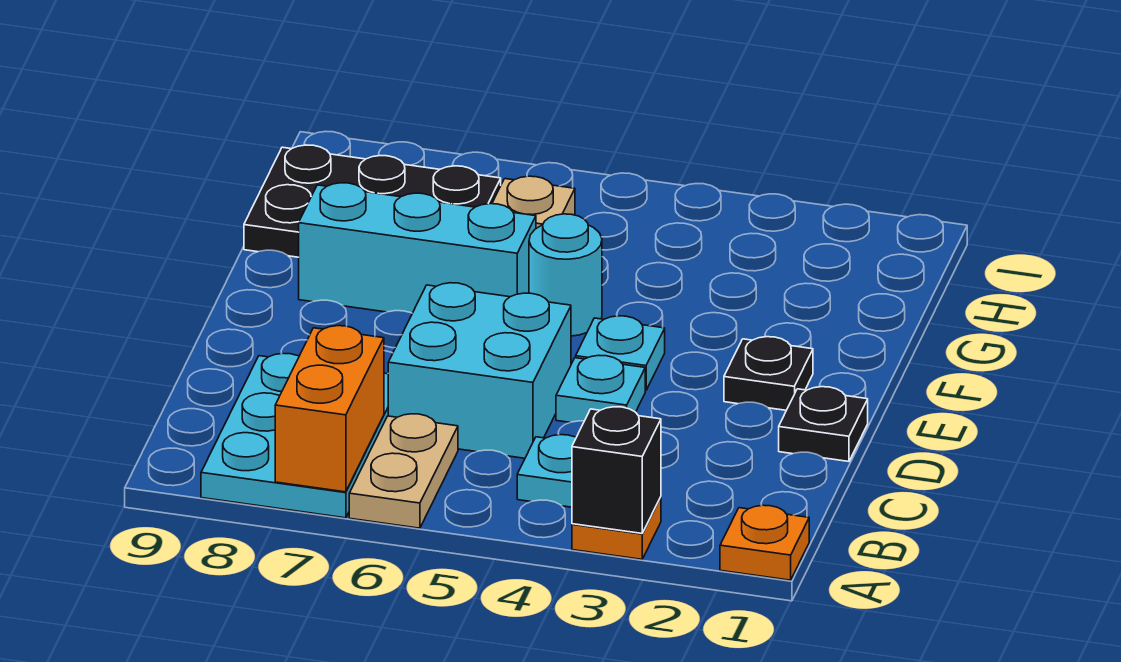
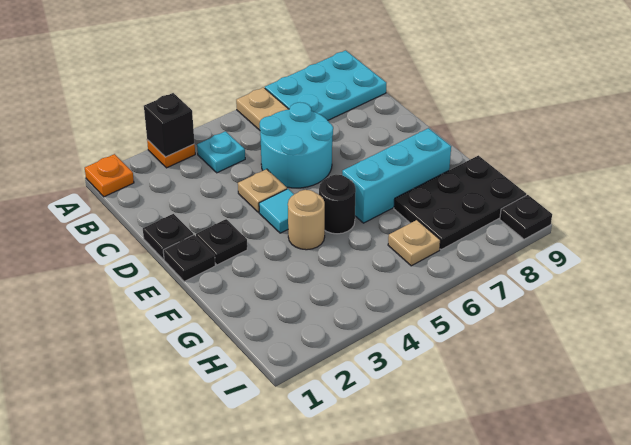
cyan 2x3 plate [201,353,388,518] -> cyan 2x3 plate turned to [265,50,386,120]
orange 1x2 brick [275,326,384,492] -> none
cyan 2x2 brick [388,283,571,458] -> cyan 2x2 round brick [259,102,333,188]
cyan 1x1 plate [556,355,645,422] -> tan 1x1 plate [238,169,287,212]
none -> black 1x1 plate [163,235,215,281]
cyan 1x1 plate [576,316,665,391] -> cyan 1x1 tile [259,189,294,233]
none -> tan 1x1 round brick [288,190,325,250]
cyan 1x1 round brick [529,214,602,336] -> black 1x1 round brick [319,175,356,234]
none -> black 1x1 plate [500,195,552,239]

